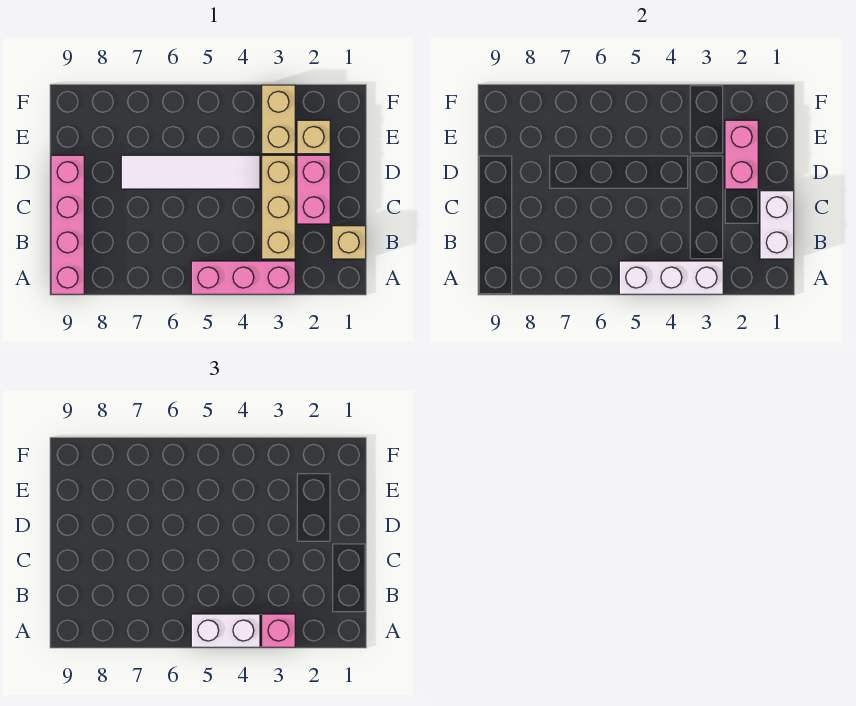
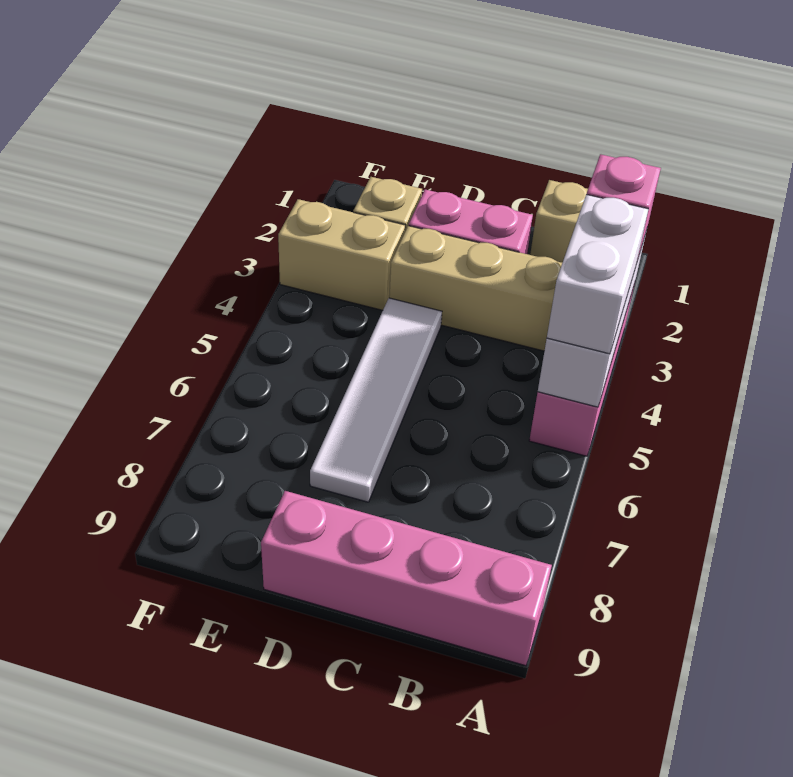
white 1x2 brick [760,191,794,259] -> none
pink 1x2 brick [725,120,758,189] -> none

